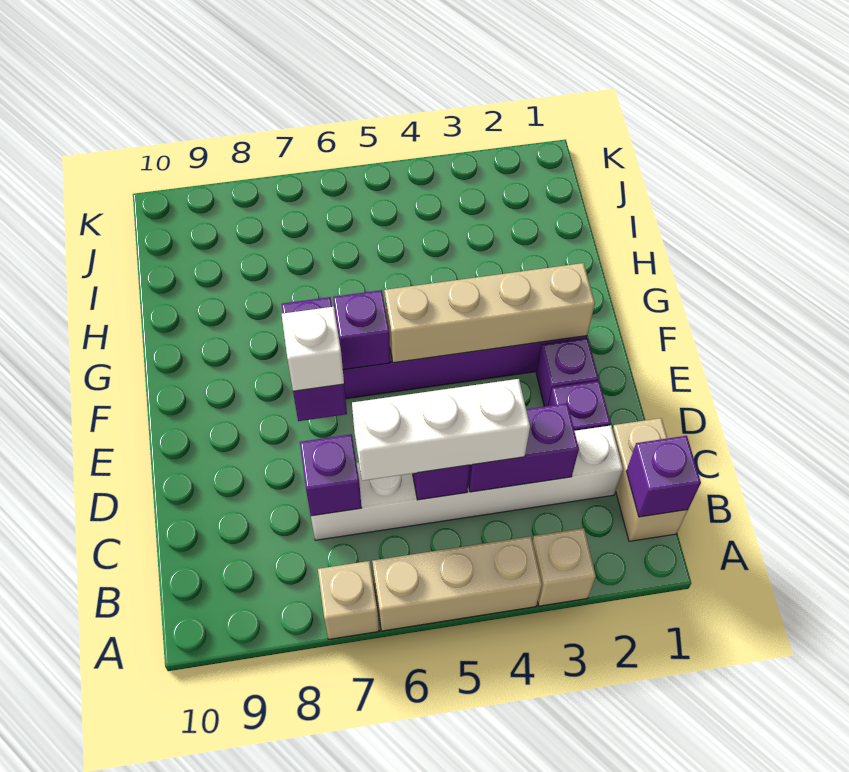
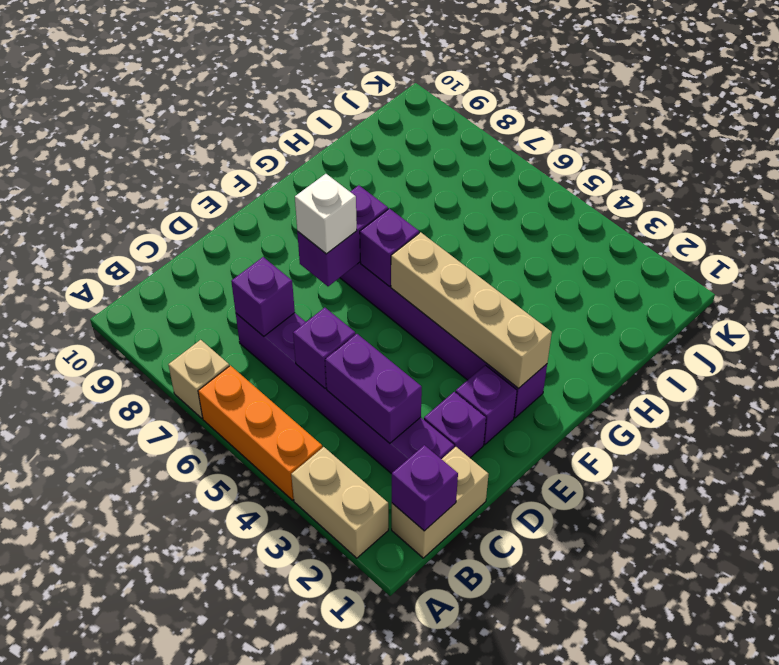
tan 1x1 brick [532,528,596,606] -> tan 1x2 brick [291,447,388,558]
tan 1x3 brick [372,536,542,631] -> orange 1x3 brick [198,366,322,500]
white 1x6 brick [311,425,623,540] -> purple 1x6 brick [236,313,454,474]
white 1x3 brick [352,379,530,481] -> none

